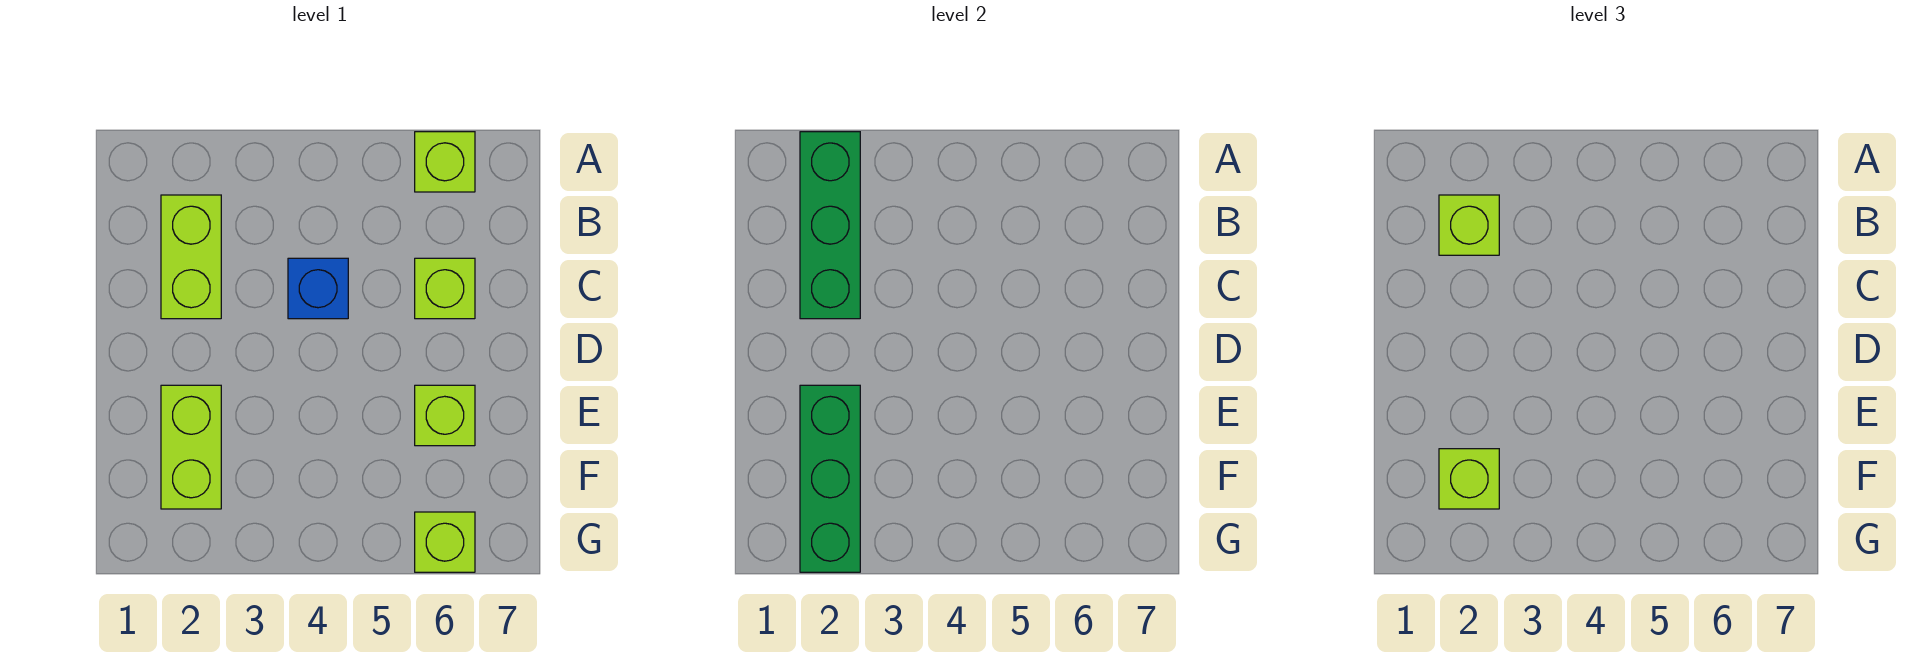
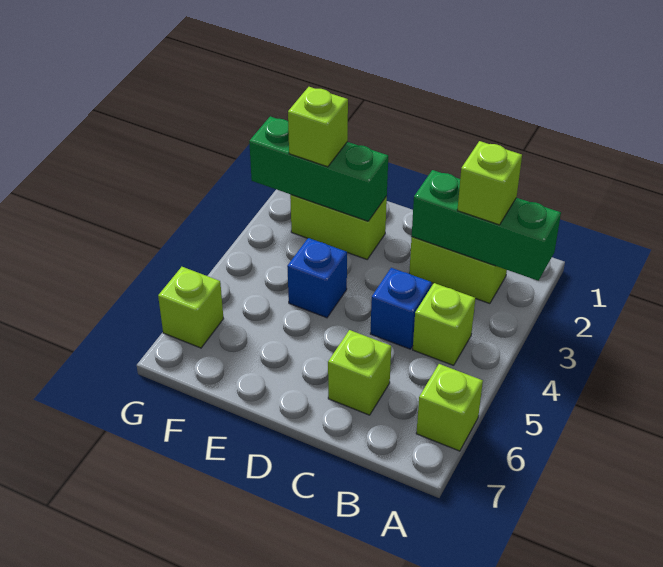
none -> blue 1x1 brick [287,238,347,318]
lime 1x1 brick [415,385,475,446] -> lime 1x1 brick moved to [413,283,475,365]

